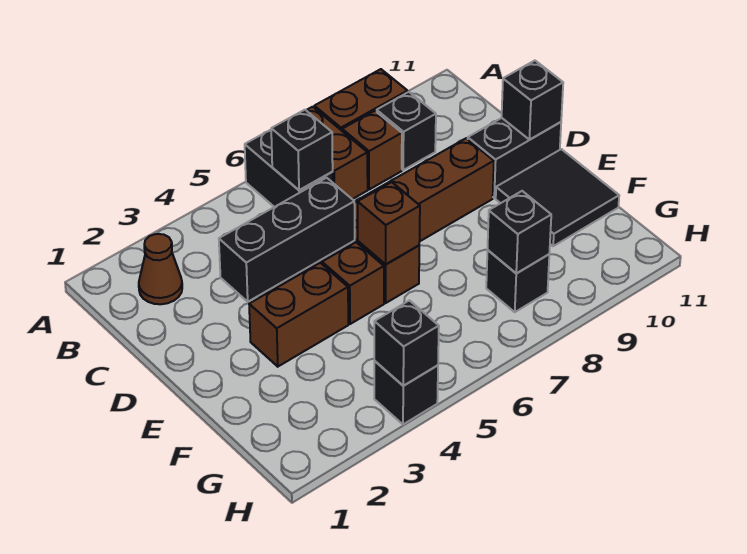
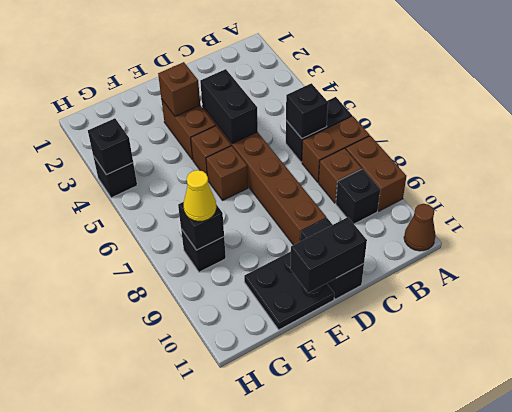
brown 1x1 cone [139,234,182,304] -> brown 1x1 cone moved to [404,204,436,251]
black 1x3 brick [219,178,355,302] -> black 1x2 brick [200,69,258,144]
black 1x1 brick [502,61,563,140] -> black 1x2 brick [290,217,367,293]
brown 1x1 brick [358,182,420,264] -> brown 1x1 brick moved to [158,62,200,116]
black 2x2 tile [496,149,619,246] -> black 2x2 plate [244,252,334,330]
none -> yellow 1x1 cone [184,170,216,221]

